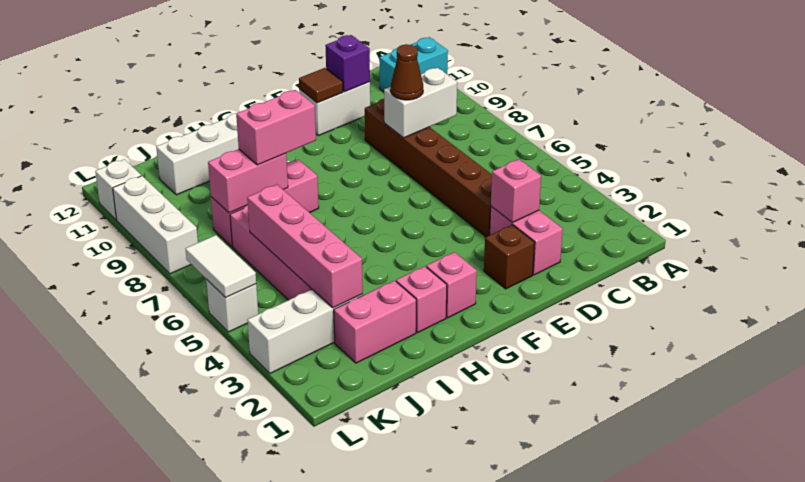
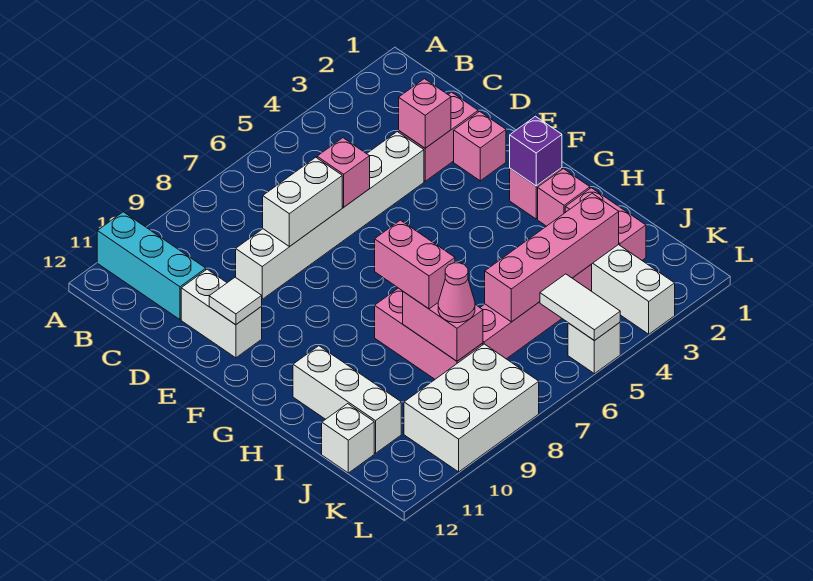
cyan 1x2 brick [379,37,448,92] -> cyan 1x3 brick [97,212,206,320]
white 1x2 brick [384,68,457,138] -> white 1x2 brick turned to [263,157,342,247]
brown 1x6 brick [365,99,492,237] -> white 1x6 brick [236,132,424,299]
none -> pink 1x1 brick [317,138,370,207]
brown 1x1 cone [391,44,423,100] -> none
purple 1x1 brick [325,35,370,92] -> purple 1x1 brick moved to [510,116,562,186]
brown 1x1 brick [484,225,535,289] -> pink 1x1 brick [454,111,506,181]
brown 1x1 tile [299,68,343,103] -> white 1x1 tile [209,277,262,325]
none -> pink 1x1 cone [438,263,475,323]
white 1x2 tile [186,235,256,298] -> white 1x2 tile turned to [540,274,620,341]
white 1x3 brick [113,176,198,274] -> white 2x3 brick [404,344,539,472]
white 1x1 brick [95,159,141,220] -> white 1x1 brick moved to [322,404,374,473]

